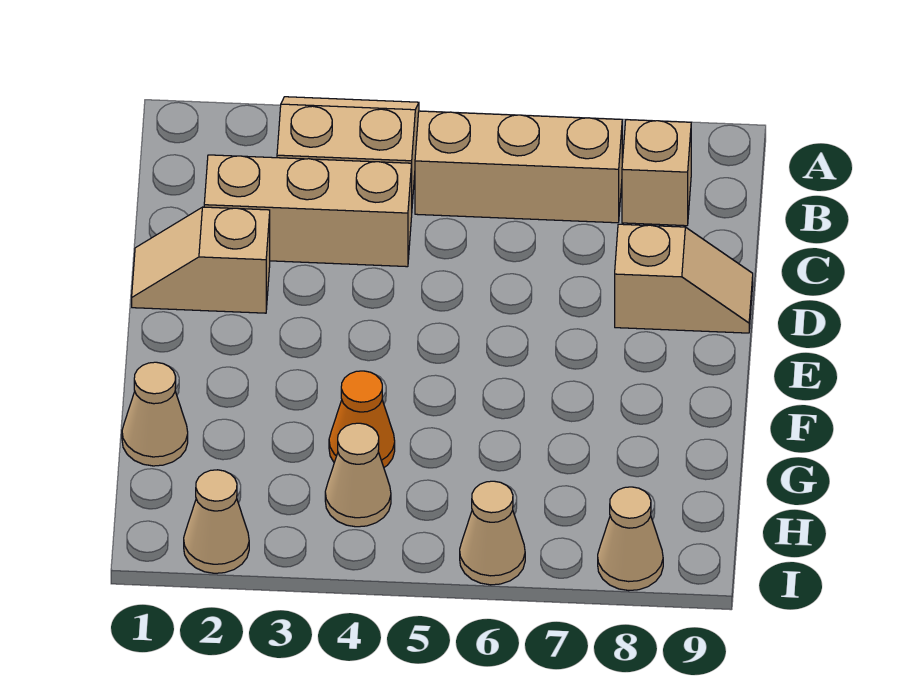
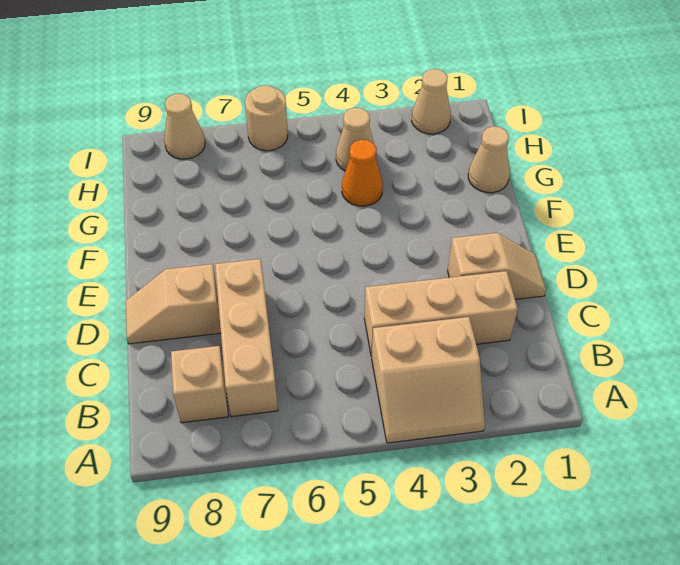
tan 1x3 brick [415,111,622,223] -> tan 1x3 brick turned to [215,259,278,417]
tan 1x1 cone [460,481,525,585] -> tan 1x1 round brick [245,85,288,151]

